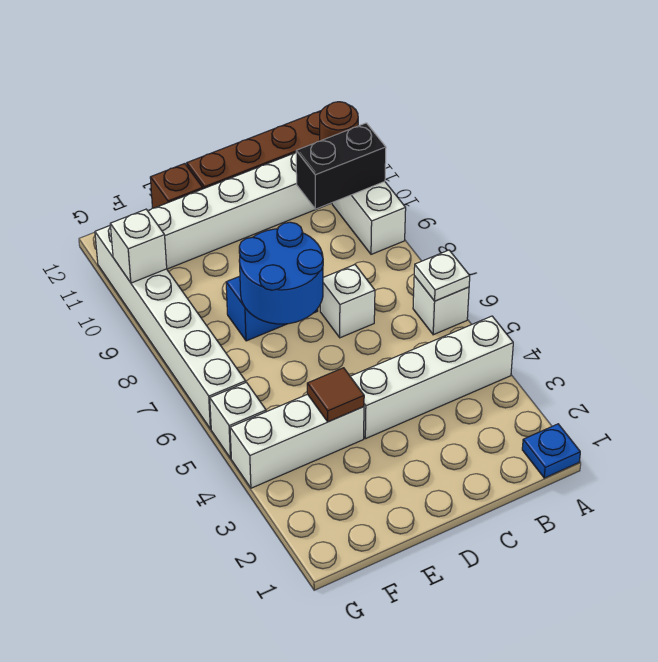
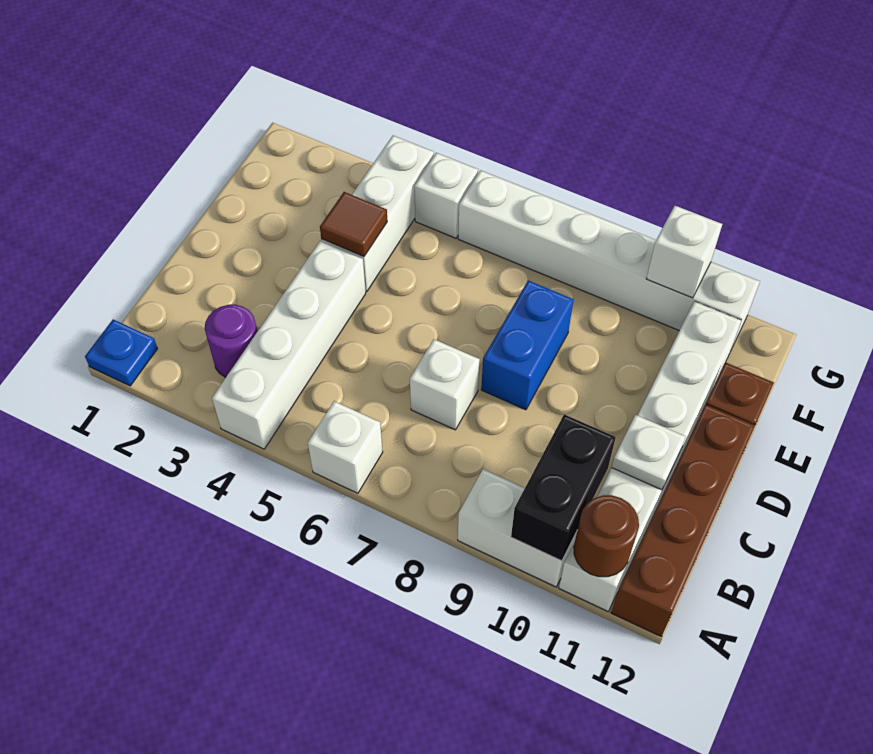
white 1x1 plate [414,250,470,301] -> white 1x1 plate moved to [612,415,686,490]
none -> purple 1x1 round brick [205,305,257,377]
blue 2x2 round brick [239,222,323,324] -> none

